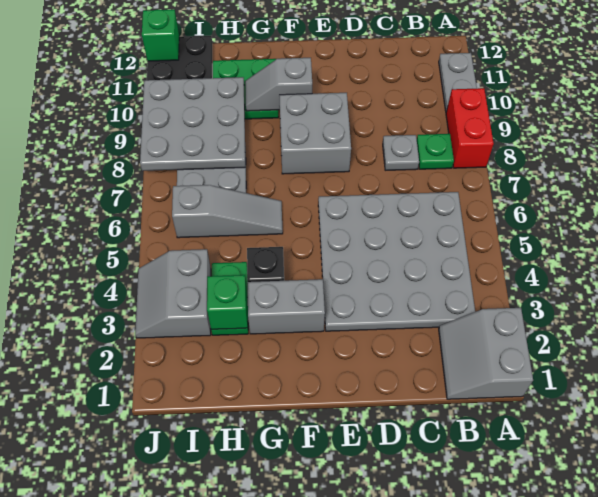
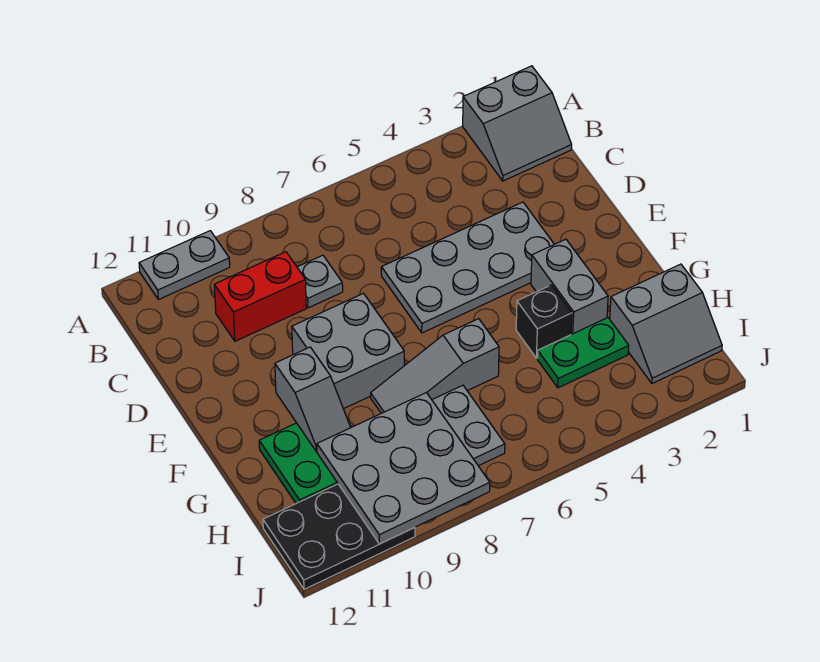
red 1x2 brick [446,88,494,168] -> red 1x2 brick moved to [214,252,306,341]
grey 4x4 plate [318,192,475,331] -> grey 2x4 plate [381,202,554,333]
green 1x1 plate [417,134,454,169] -> none
grey 1x3 slope [172,185,283,238] -> grey 1x3 slope turned to [371,319,499,413]
green 1x1 brick [207,275,248,329] -> none
grey 2x2 slope [135,249,211,338] -> grey 2x2 slope moved to [610,264,722,383]
green 1x1 brick [142,10,179,61] -> none

